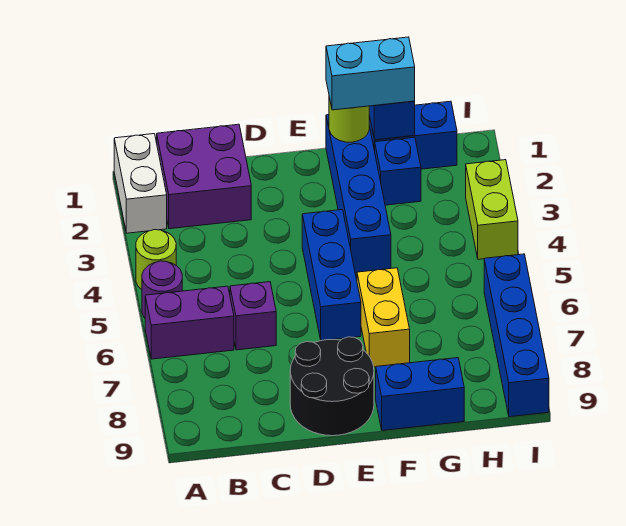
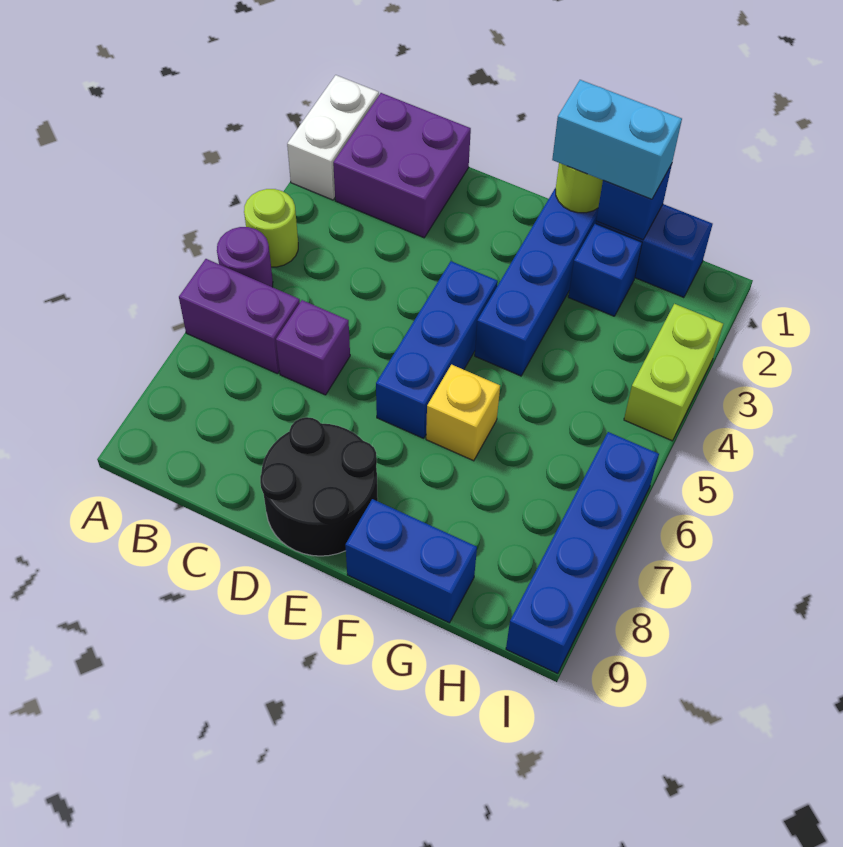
yellow 1x2 brick [357,268,410,367] -> yellow 1x1 brick [426,365,500,461]

